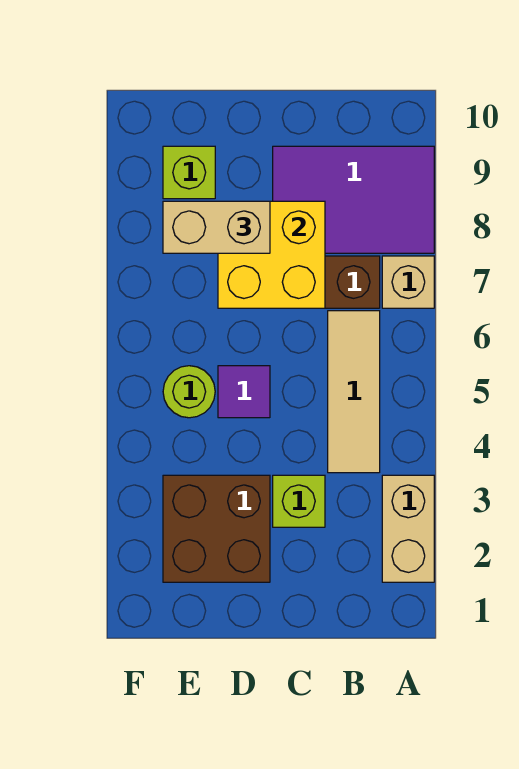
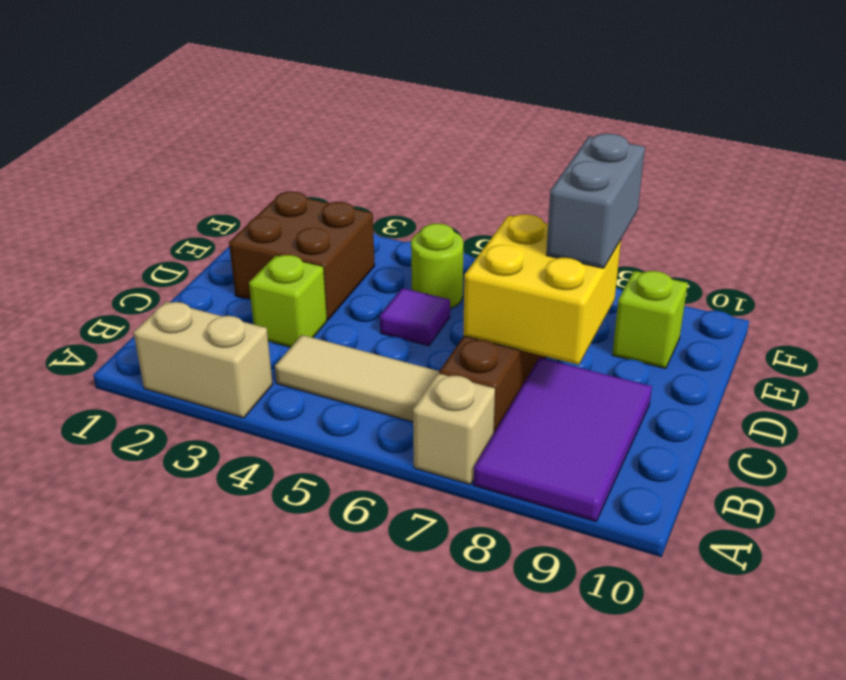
tan 1x2 brick [163,201,270,253] -> grey 1x2 brick [546,134,645,268]

